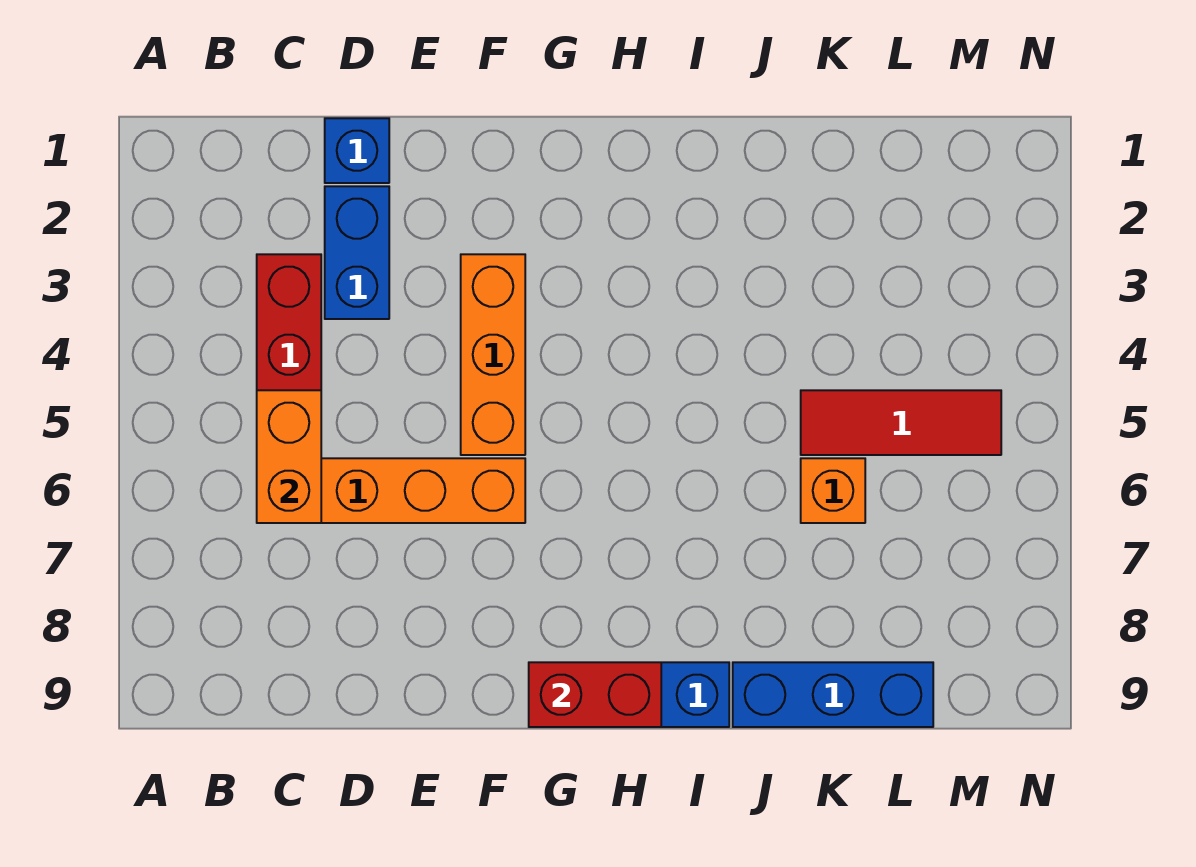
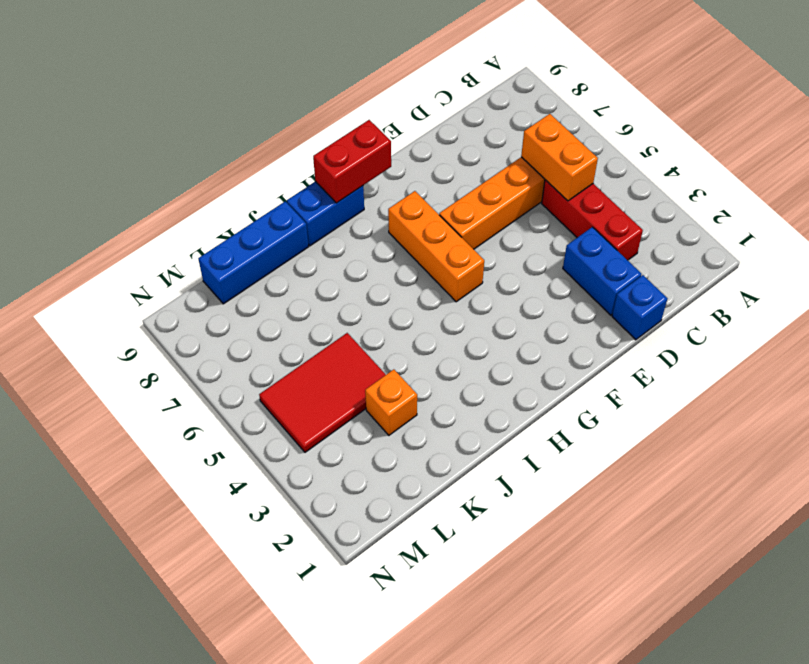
orange 1x3 brick [461,254,525,455] -> orange 1x3 brick moved to [388,191,484,302]
red 1x3 tile [801,390,1001,455] -> red 2x3 tile [259,333,386,452]
orange 1x1 brick [801,458,865,523] -> orange 1x1 brick moved to [365,369,417,435]

